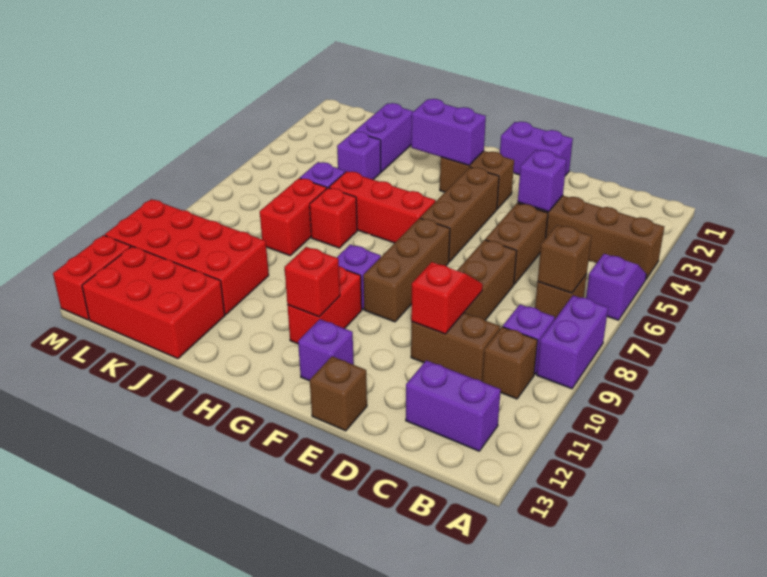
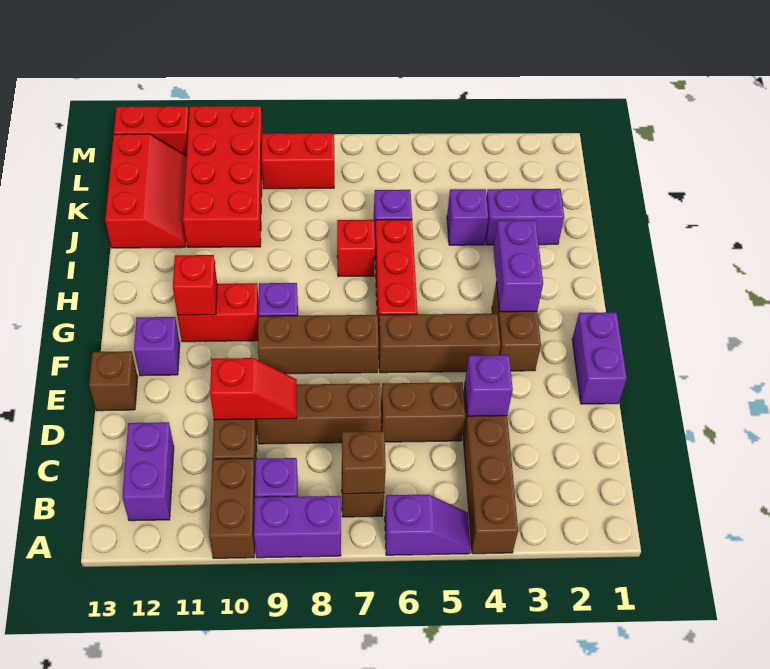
brown 1x1 brick [482,327,538,399] -> brown 1x2 brick [209,459,255,558]
red 1x2 brick [260,178,327,256] -> red 1x2 brick moved to [262,133,334,189]
red 2x3 brick [82,246,225,359] -> red 2x3 slope [105,134,187,248]

